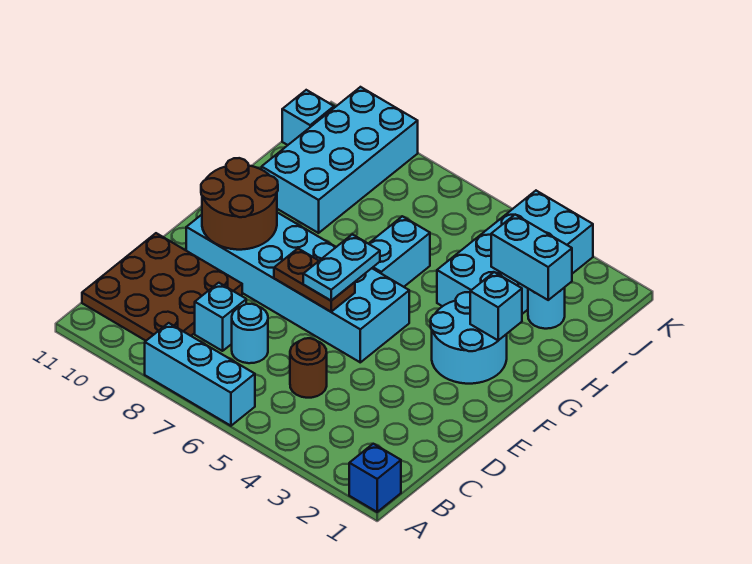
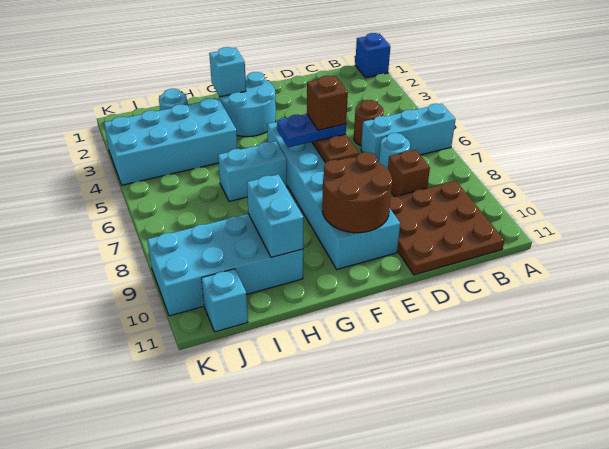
cyan 1x3 brick [145,323,255,426] -> cyan 1x3 brick turned to [361,104,456,162]
cyan 1x1 brick [195,283,246,351] -> brown 1x1 brick [388,150,430,197]
cyan 1x2 plate [303,234,380,301] -> blue 1x2 plate [277,114,346,147]
none -> brown 1x1 brick [307,76,348,130]
cyan 1x2 brick [491,215,572,300] -> cyan 1x2 brick moved to [247,174,304,257]

